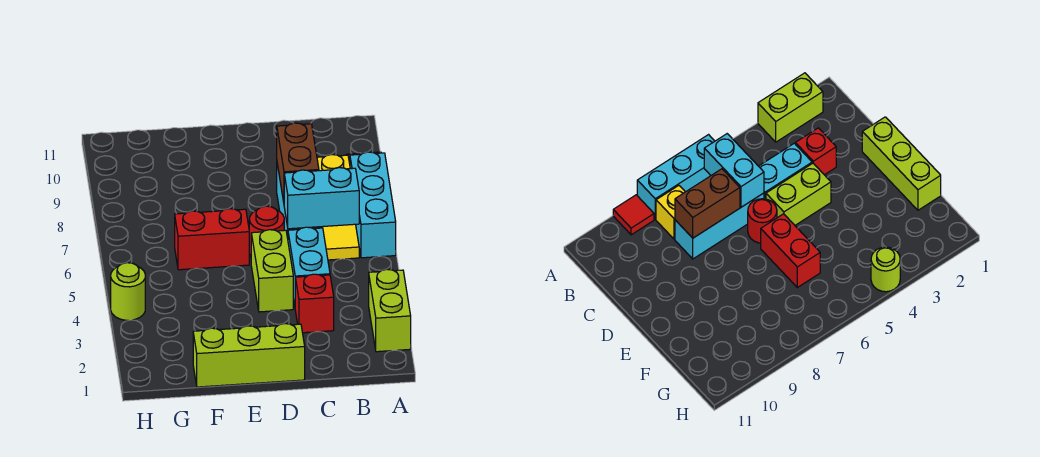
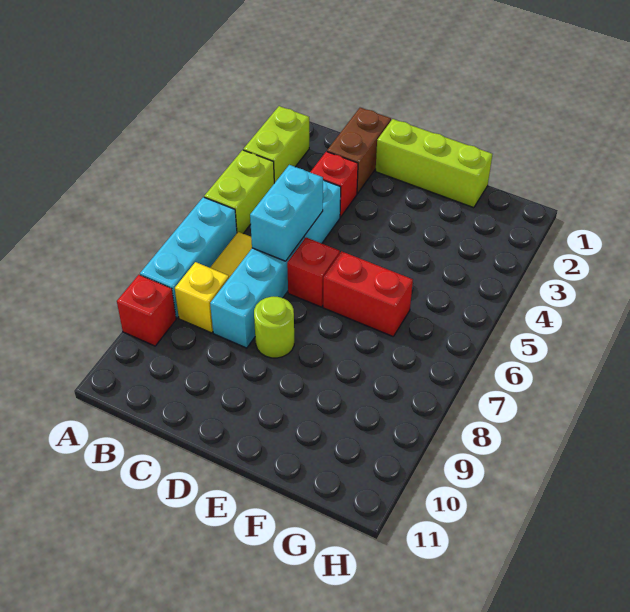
red 1x1 tile [613,195,654,235] -> red 1x1 brick [117,275,176,346]
cyan 1x2 brick [284,168,359,229] -> cyan 1x2 brick turned to [250,165,323,261]
brown 1x2 brick [277,123,319,202] -> brown 1x2 brick moved to [327,108,391,194]
lime 1x2 brick [251,230,293,312] -> lime 1x2 brick moved to [204,150,274,233]
red 1x1 round brick [249,206,284,256] -> red 1x1 brick [287,238,340,307]
lime 1x1 round brick [111,263,145,320] -> lime 1x1 round brick moved to [254,297,294,358]

